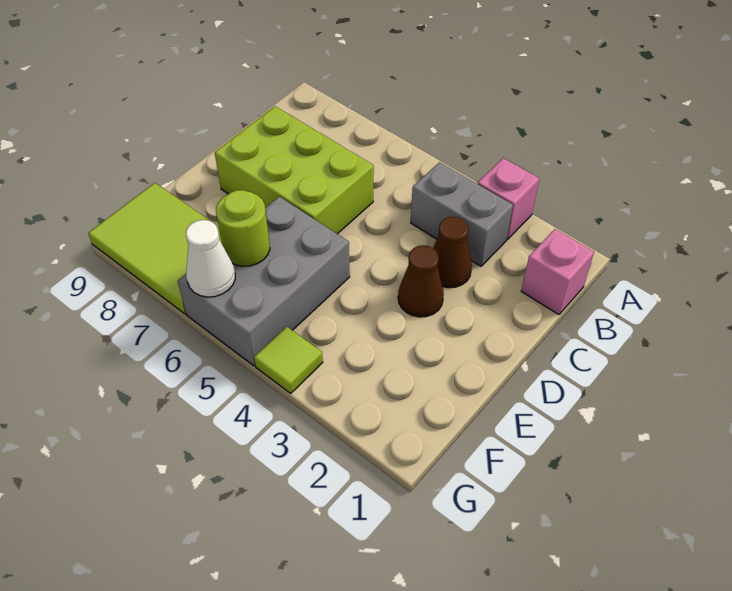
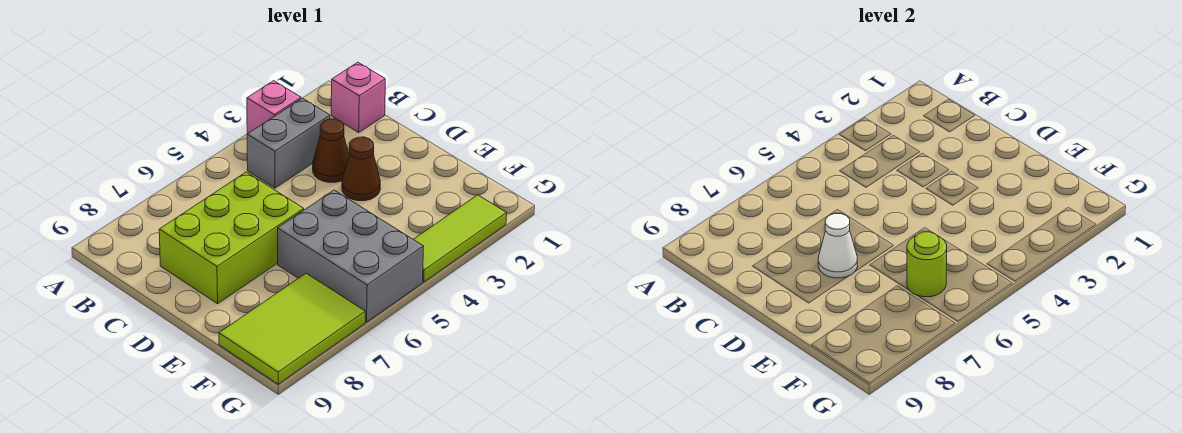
lime 1x1 tile [254,327,323,393] -> lime 1x3 tile [413,195,507,282]
white 1x1 cone [186,220,235,297] -> white 1x1 cone moved to [818,214,858,278]

